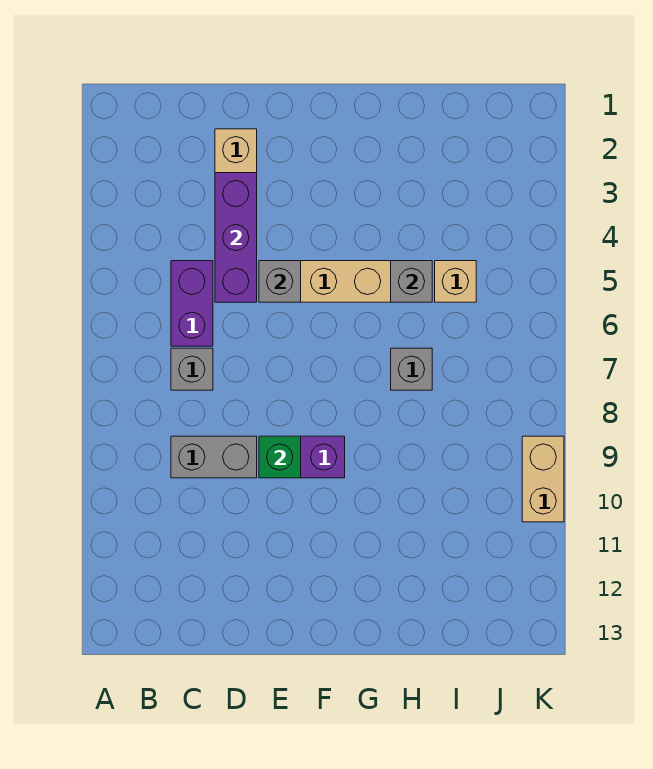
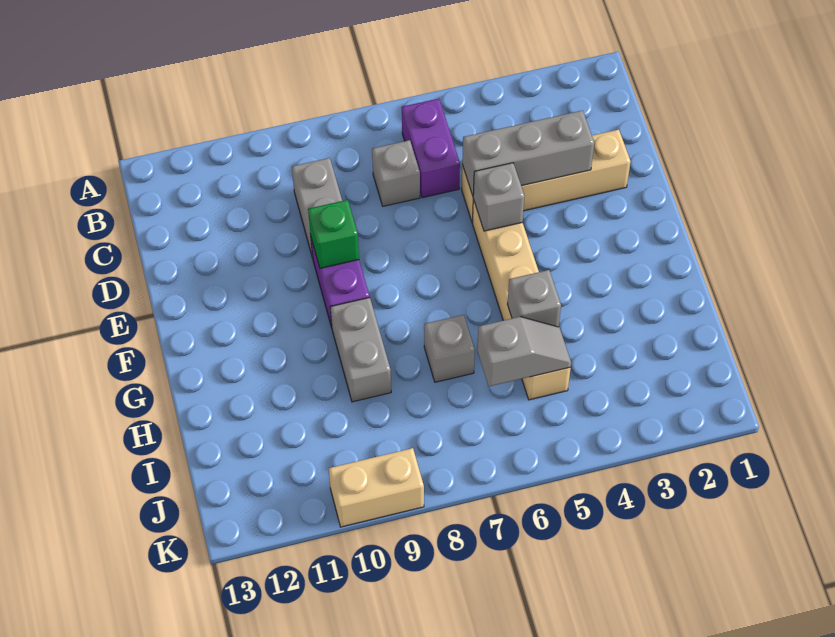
purple 1x2 brick [171,261,213,346] -> purple 1x2 brick turned to [402,99,460,198]
purple 1x3 brick [215,173,257,302] -> grey 1x3 brick [462,110,594,196]
none -> grey 1x2 brick [330,298,391,402]
none -> grey 1x2 slope [477,317,571,386]

